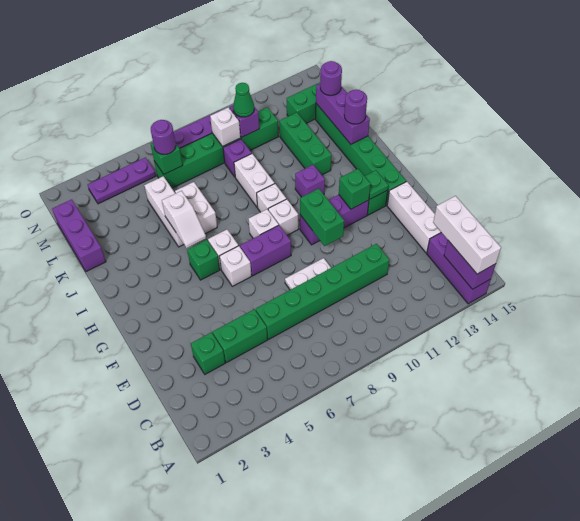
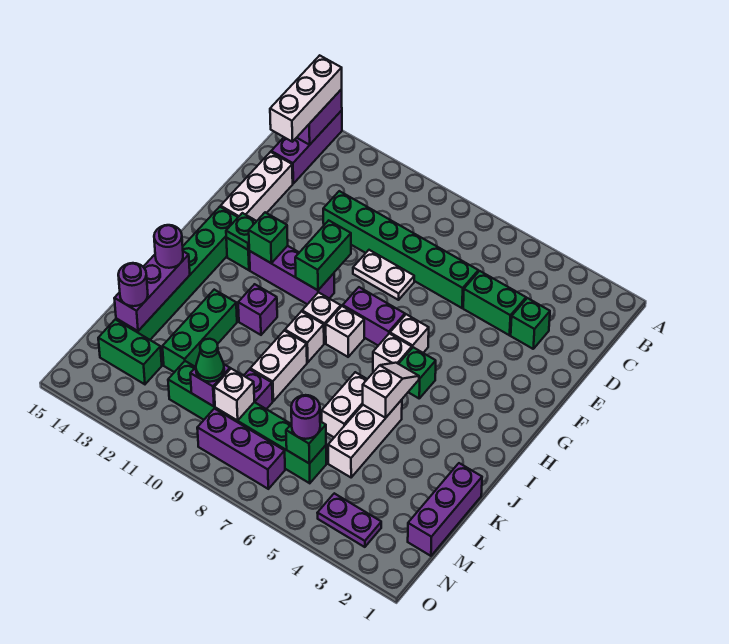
purple 1x3 plate [88,157,156,204] -> purple 1x2 plate [318,493,381,547]

